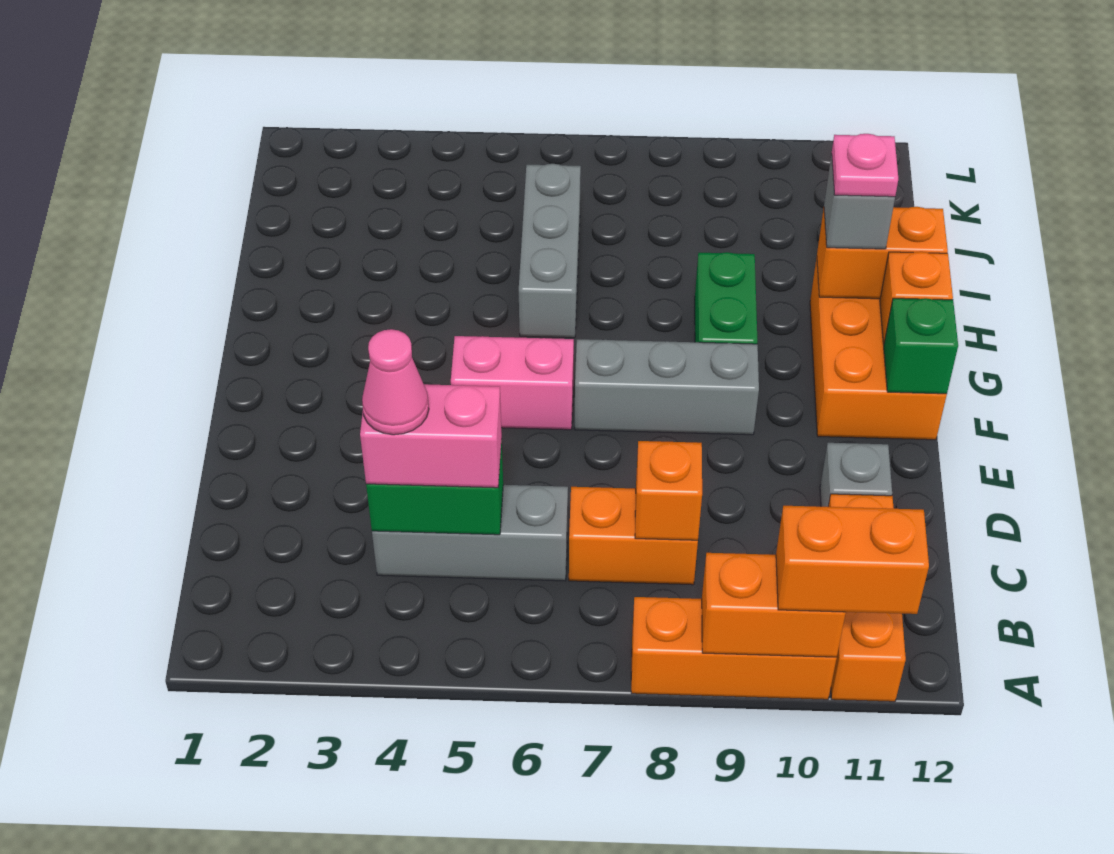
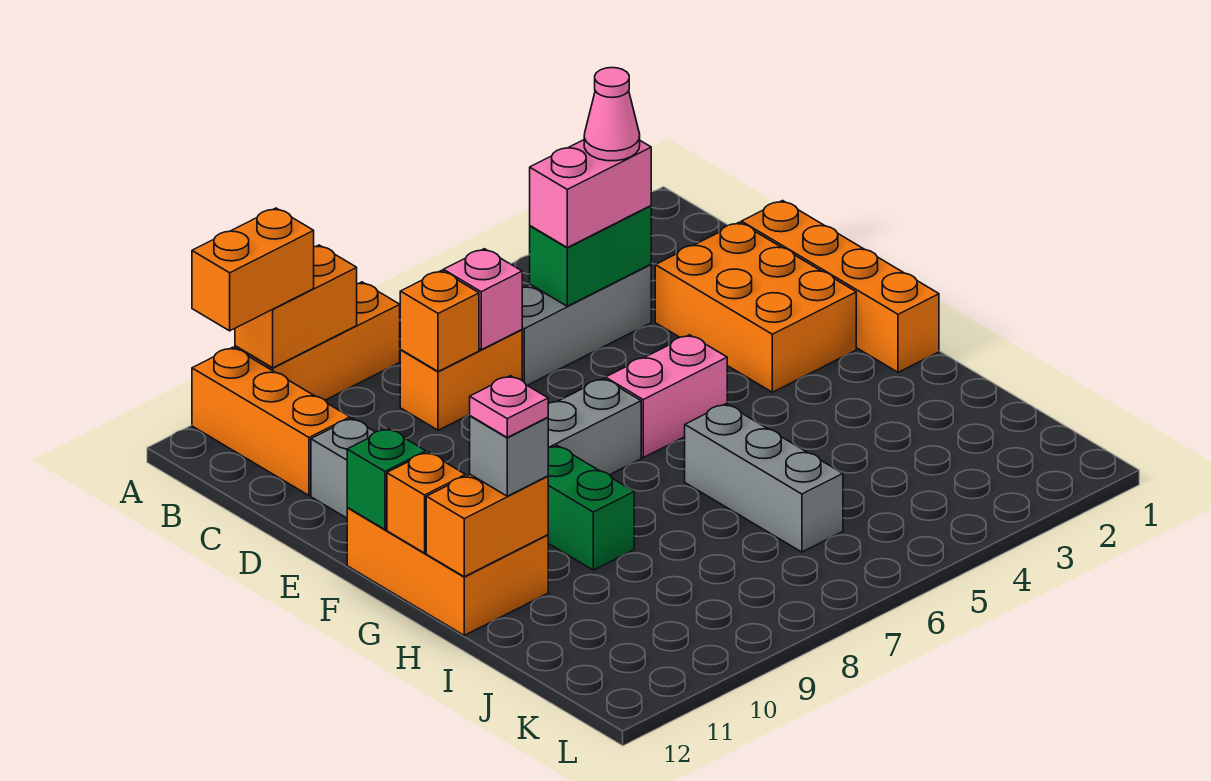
none -> pink 1x1 brick [443,249,522,350]
none -> orange 1x4 brick [741,201,939,372]
none -> orange 2x3 brick [655,222,856,392]

